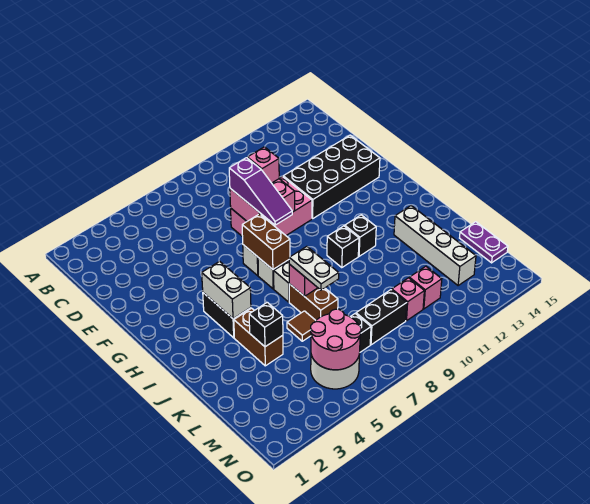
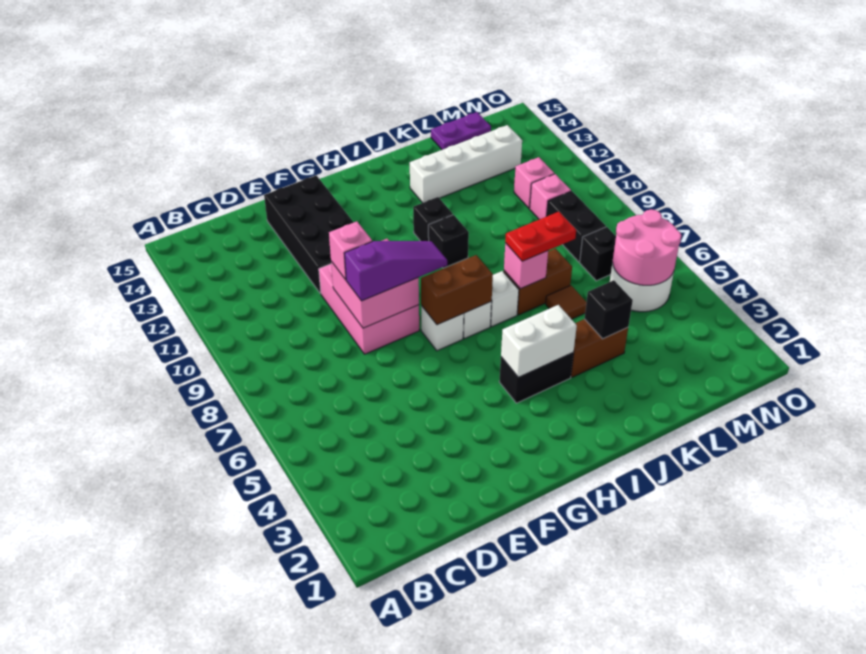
white 1x2 plate [289,246,339,290] -> red 1x2 plate [505,212,576,261]

